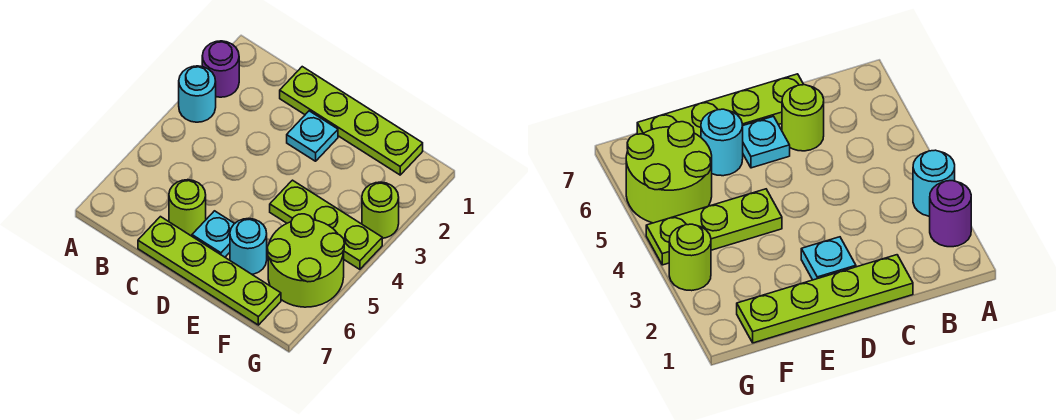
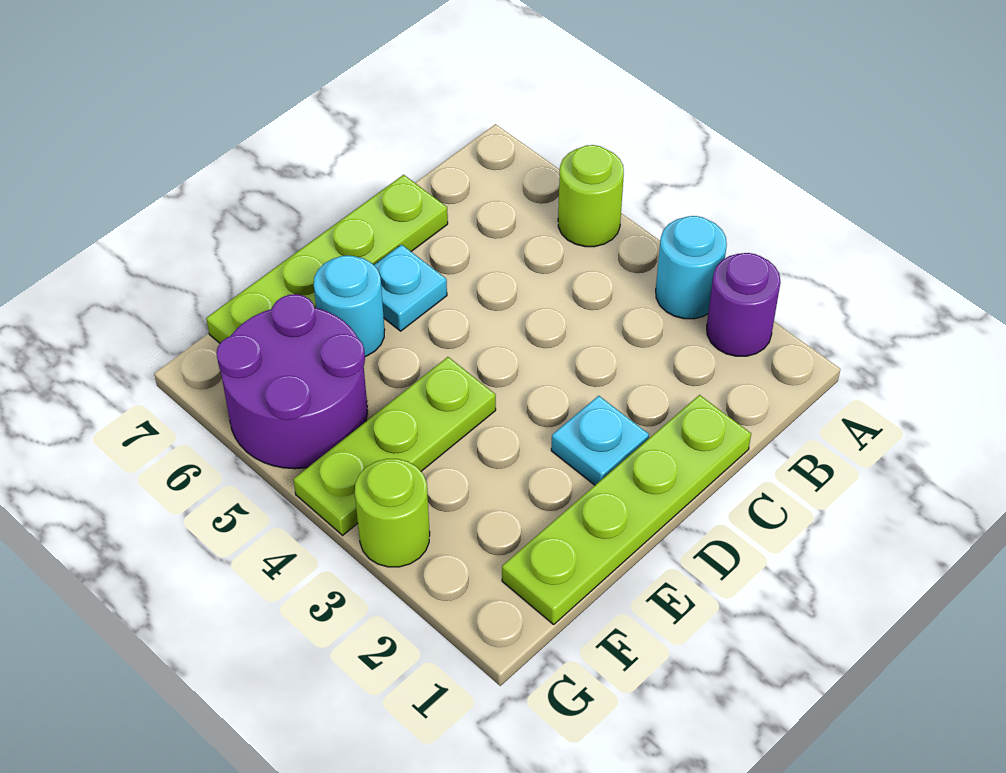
lime 1x1 round brick [169,180,206,236] -> lime 1x1 round brick moved to [558,145,624,247]
lime 2x2 round brick [267,214,344,307] -> purple 2x2 round brick [216,294,367,469]

